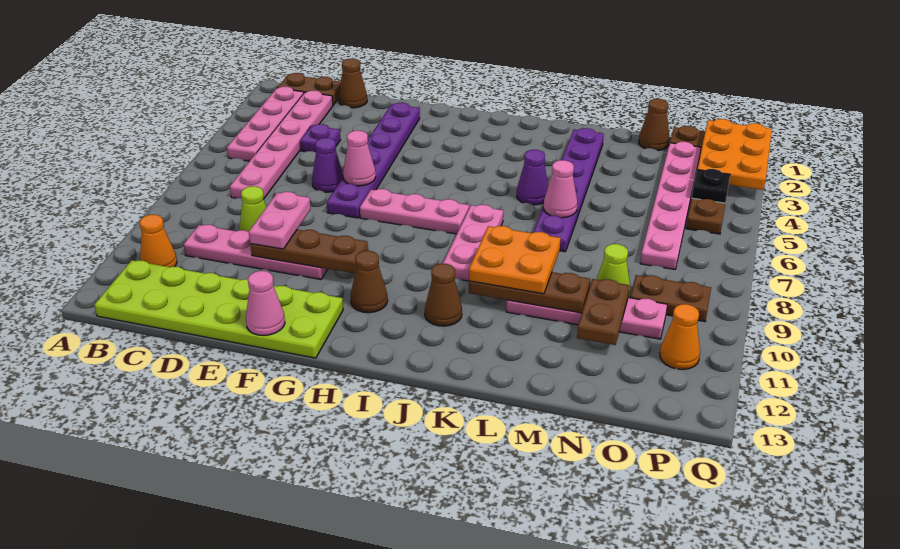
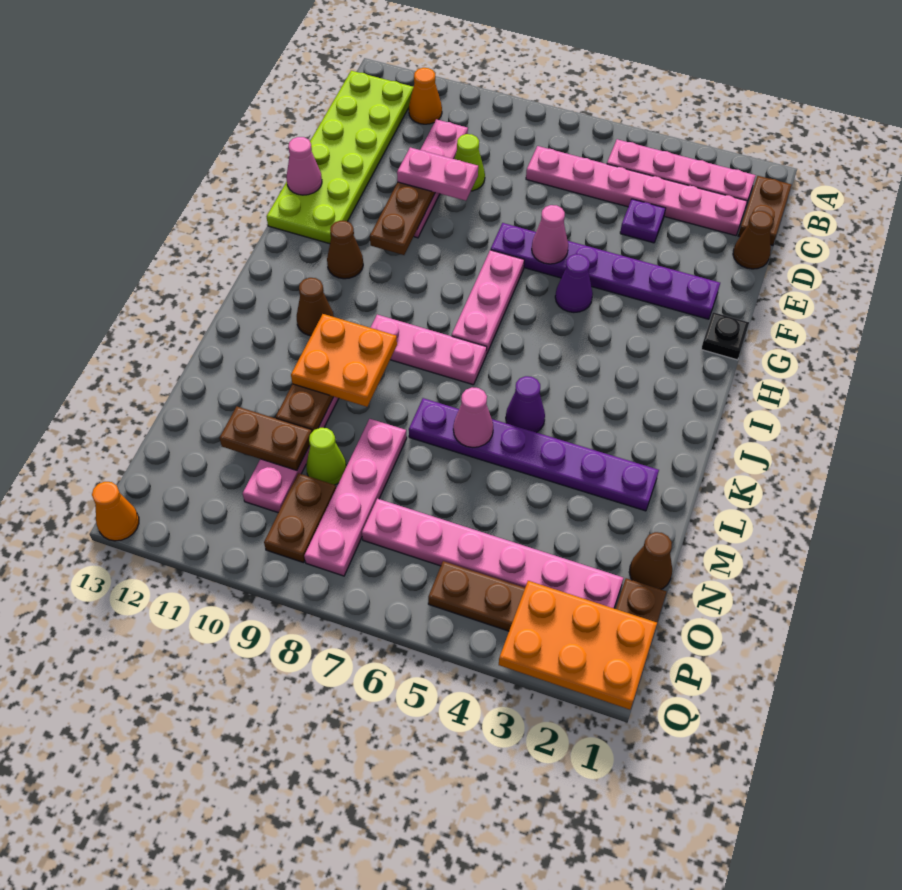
purple 1x1 cone [312,138,343,192] -> purple 1x1 cone moved to [555,254,593,312]
none -> pink 1x4 plate [304,419,407,576]
black 1x1 plate [692,169,730,203] -> black 1x1 plate moved to [701,312,749,360]
orange 1x1 cone [660,304,700,370] -> orange 1x1 cone moved to [92,482,139,541]

